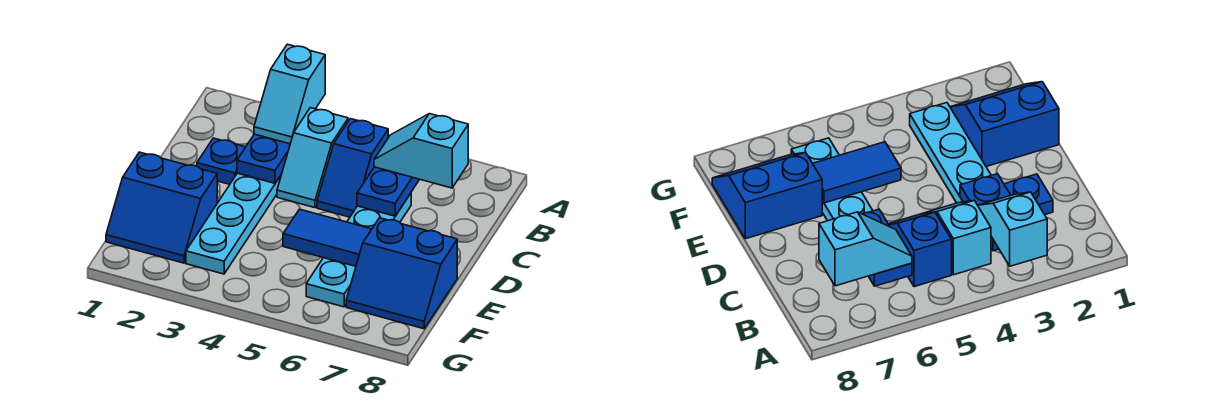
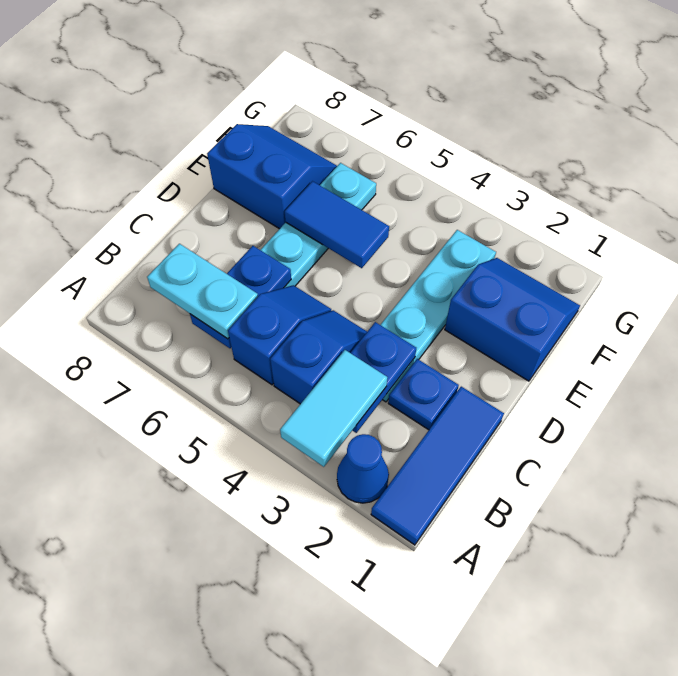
none -> blue 1x3 tile [371,387,504,545]
none -> blue 1x1 cone [337,434,389,503]
cyan 1x2 slope [254,44,325,144] -> cyan 1x2 tile [280,350,387,467]
cyan 1x2 slope [277,108,348,208] -> blue 1x2 slope [270,310,367,404]
cyan 1x2 slope [374,114,468,188] -> cyan 1x2 plate [147,244,258,339]

